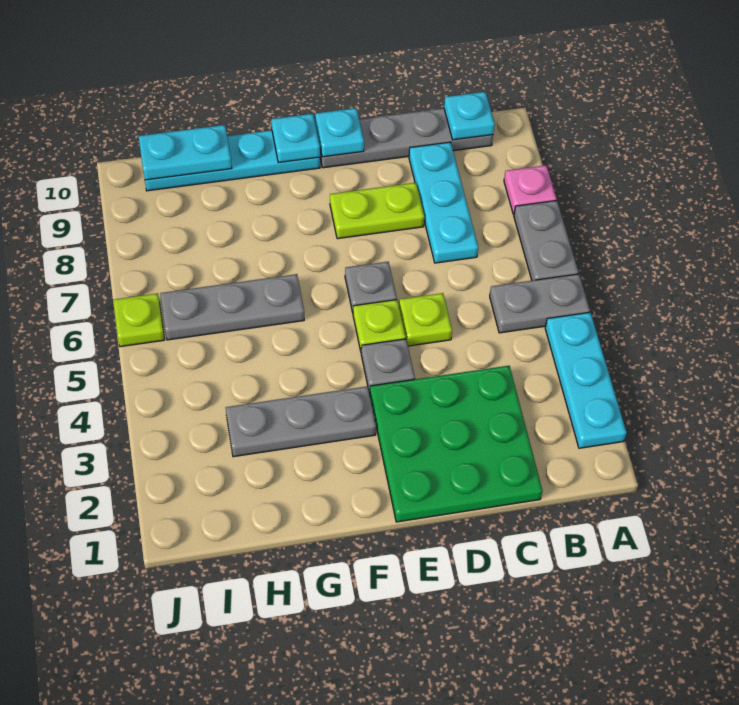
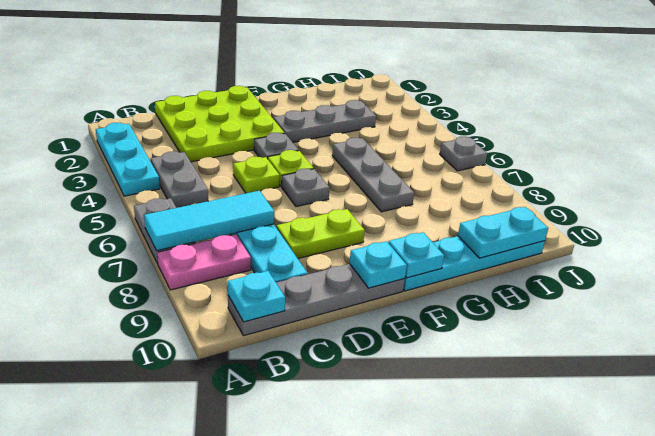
grey 1x2 plate [490,274,590,333] -> grey 1x2 plate turned to [151,151,208,208]
none -> cyan 1x3 tile [144,191,274,251]
pink 1x1 plate [504,165,557,215] -> pink 1x2 plate [157,234,251,290]
green 3x3 plate [369,366,542,522] -> lime 3x3 plate [155,86,285,162]
grey 1x3 plate [160,274,304,340] -> grey 1x3 plate turned to [332,138,414,212]
lime 1x1 plate [113,293,164,347] -> grey 1x1 plate [440,136,487,171]

